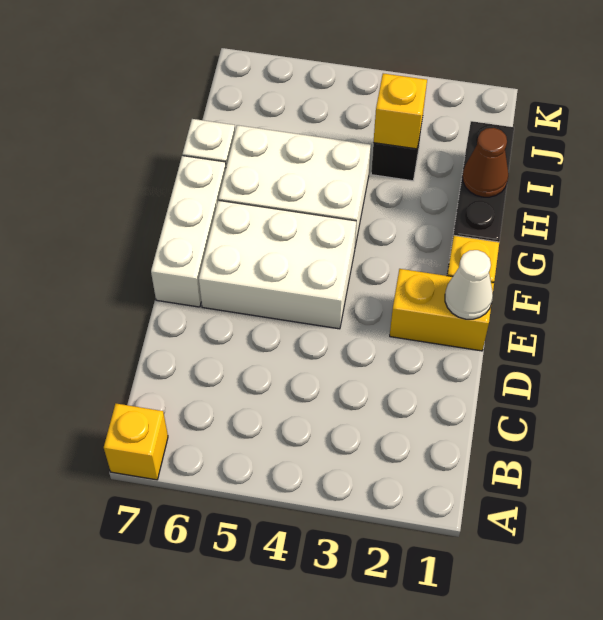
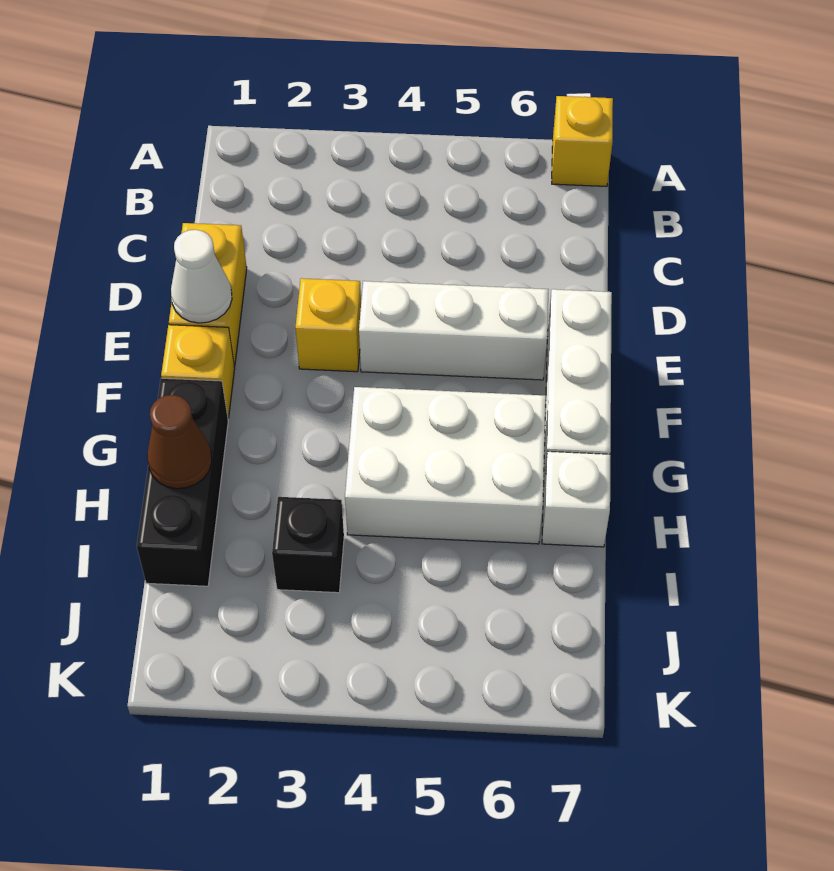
yellow 1x2 brick [390,269,494,351] -> yellow 1x2 brick turned to [169,223,247,366]
white 2x3 brick [199,200,356,329] -> white 1x3 brick [359,281,549,380]
yellow 1x1 brick [374,73,427,149] -> yellow 1x1 brick moved to [295,278,361,372]

